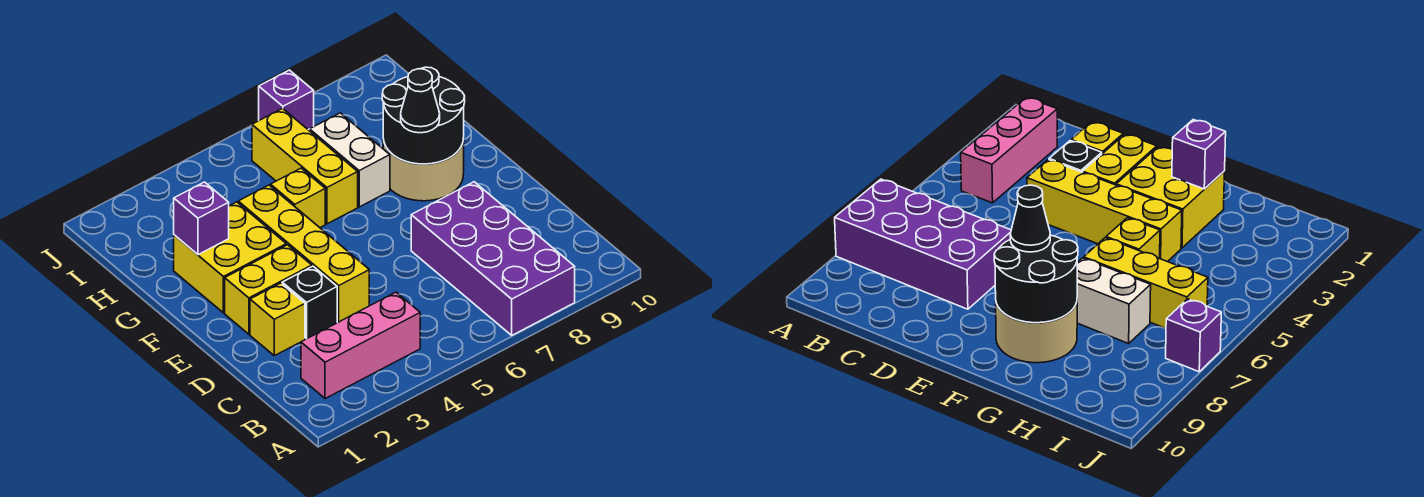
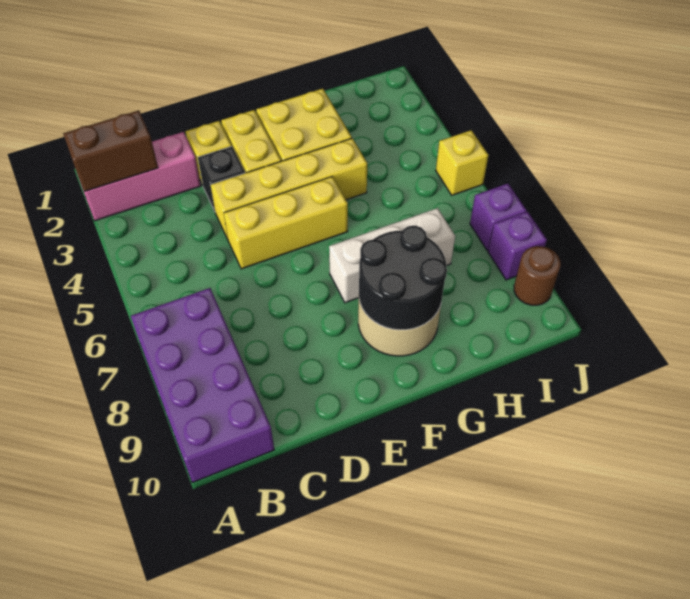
none -> brown 1x2 brick [63,111,158,192]
purple 2x4 brick [411,182,575,335] -> purple 2x4 brick turned to [131,288,274,483]
pink 1x3 brick [301,292,420,399] -> pink 1x3 brick turned to [78,132,201,221]
black 1x1 cone [401,69,440,133] -> none
purple 1x1 brick [174,182,229,255] -> purple 1x1 brick moved to [488,212,547,280]
yellow 1x1 brick [271,168,325,228] -> yellow 1x1 brick moved to [436,130,488,195]
yellow 1x3 brick [252,108,358,224] -> yellow 1x3 brick moved to [224,177,348,269]
white 1x2 brick [310,113,390,207] -> white 1x3 brick [329,208,455,303]
none -> brown 1x1 round brick [514,246,561,305]

